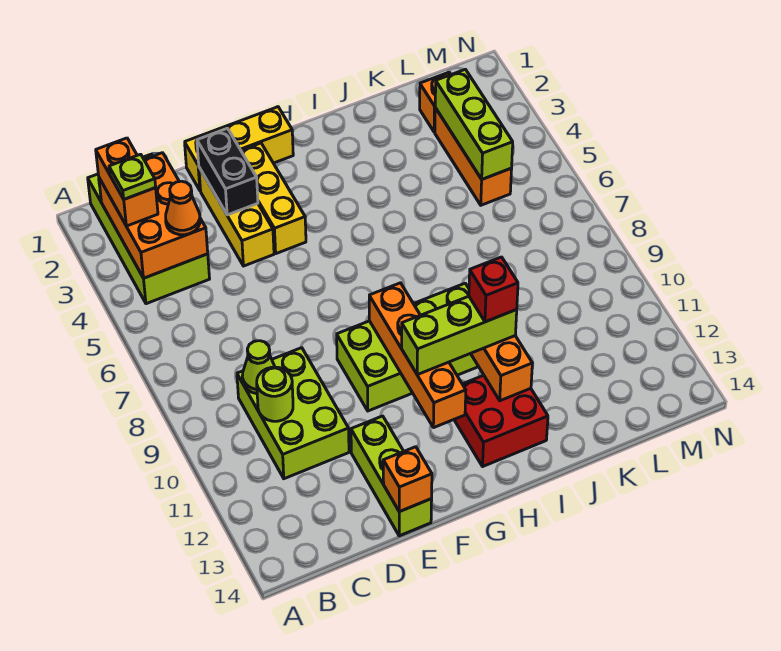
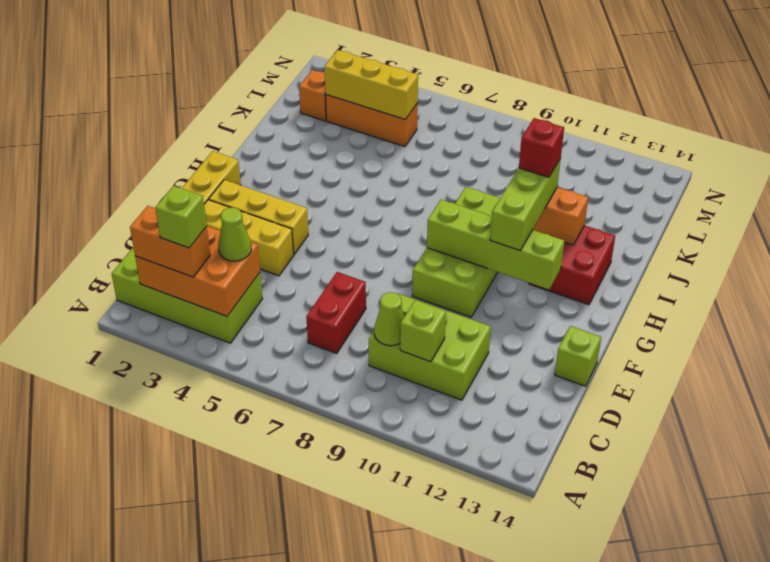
lime 1x1 plate [109,154,156,199] -> lime 1x1 brick [155,186,207,248]
orange 1x1 cone [166,181,200,235] -> lime 1x1 cone [218,208,251,261]
none -> red 1x2 brick [306,272,366,353]
lime 1x1 round brick [257,367,293,421] -> lime 1x1 brick [400,300,446,362]
black 1x2 brick [197,128,258,215] -> none
lime 1x3 brick [351,416,432,536] -> lime 1x1 brick [555,326,601,386]
orange 1x1 brick [383,447,432,512] -> none
orange 1x4 brick [369,283,466,428] -> lime 1x4 brick [427,200,564,289]
lime 1x3 brick [435,69,513,179] -> yellow 1x3 brick [324,50,418,120]

